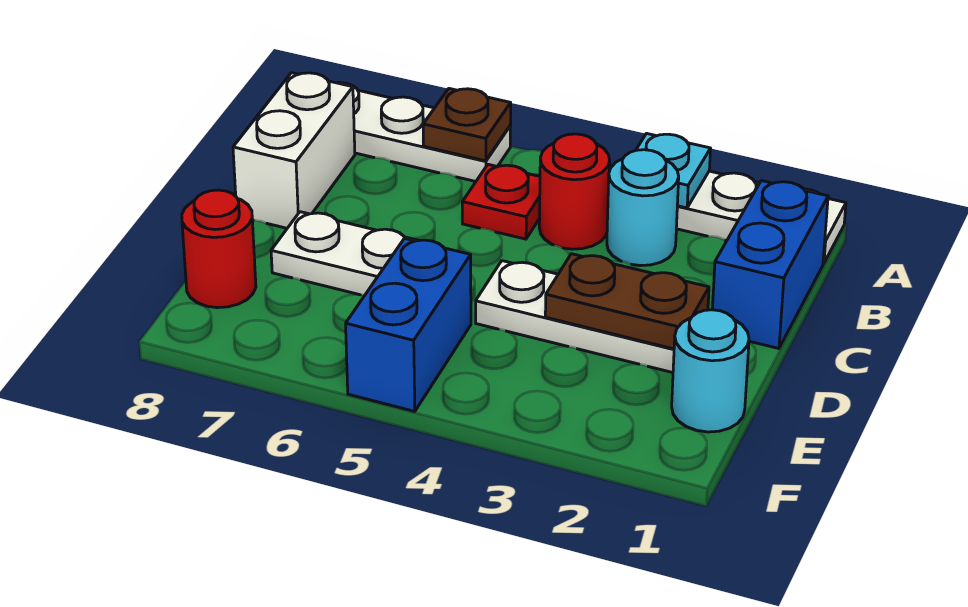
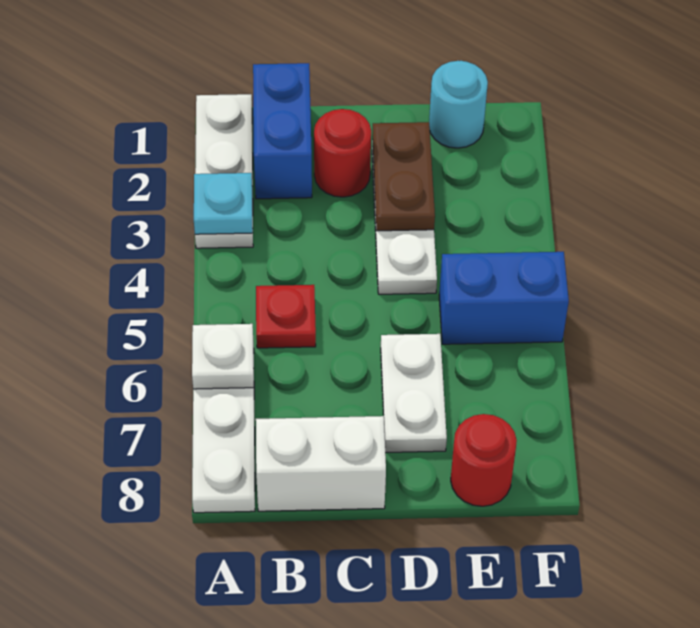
brown 1x1 plate [423,89,511,161] -> white 1x1 plate [192,324,254,389]
blue 1x2 brick [712,181,828,348] -> blue 1x2 brick turned to [253,63,312,199]
cyan 1x1 round brick [607,150,679,266] -> none
red 1x1 round brick [539,134,610,249] -> red 1x1 round brick moved to [314,109,371,197]

